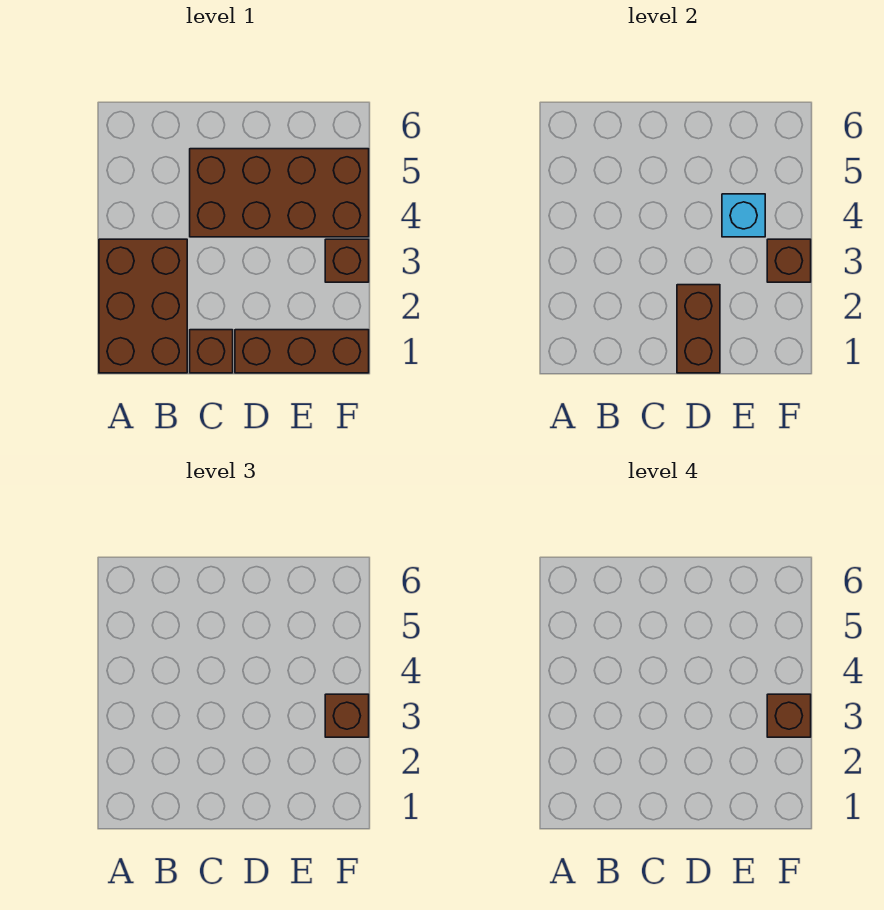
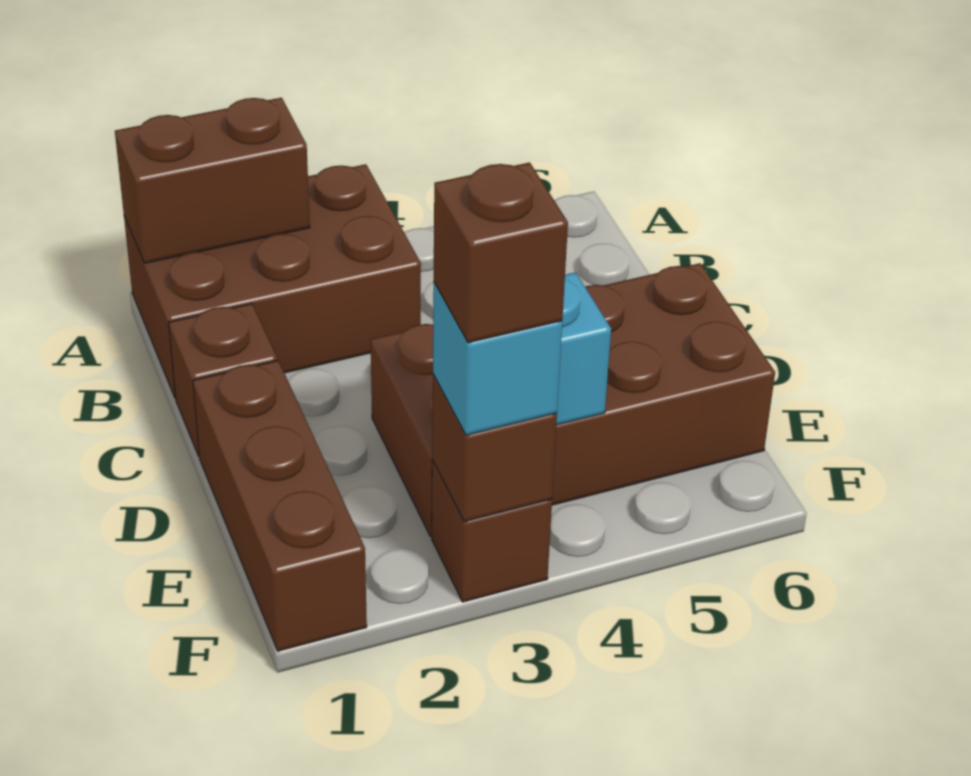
brown 2x4 brick [190,149,369,237] -> brown 2x4 brick turned to [371,263,775,536]
brown 1x2 brick [677,285,720,373] -> brown 1x2 brick moved to [115,98,310,263]
brown 1x1 brick [325,694,369,737] -> cyan 1x1 brick [433,283,562,435]

